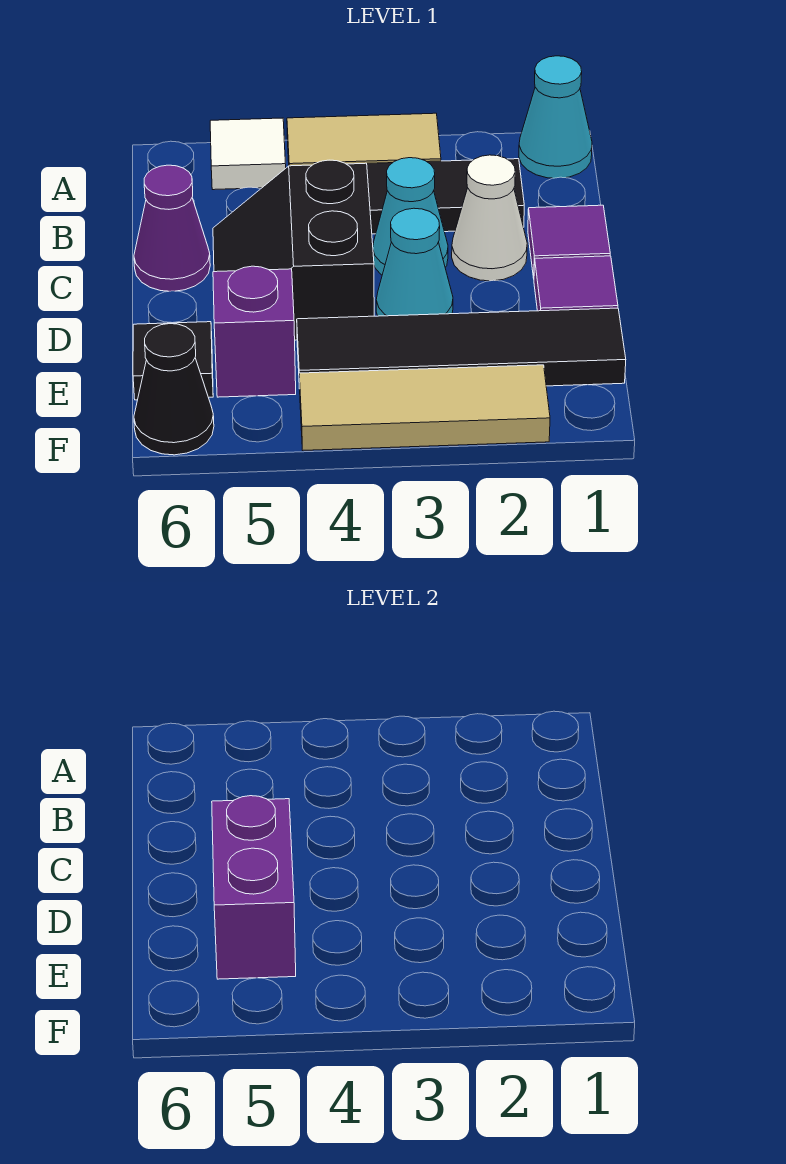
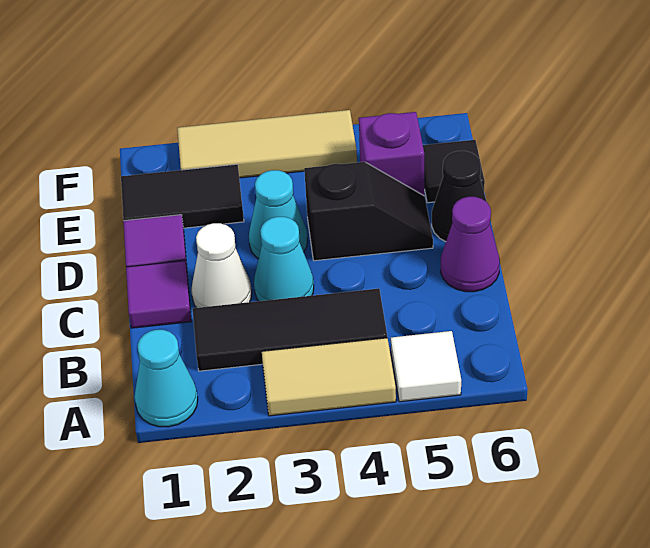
black 2x2 slope [213,160,374,340] -> black 1x2 slope [304,162,433,261]
purple 1x2 brick [212,796,296,979] -> none
black 1x4 tile [297,308,626,389] -> black 1x2 tile [121,164,244,228]
black 1x1 cone [134,324,214,455] -> black 1x1 cone moved to [432,151,487,242]

